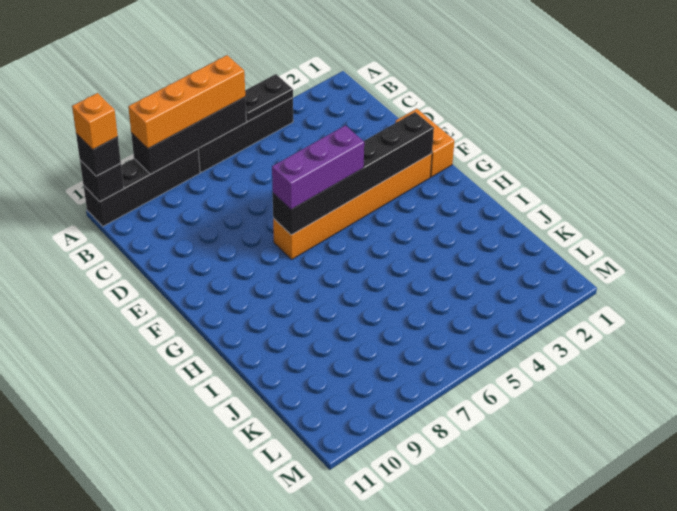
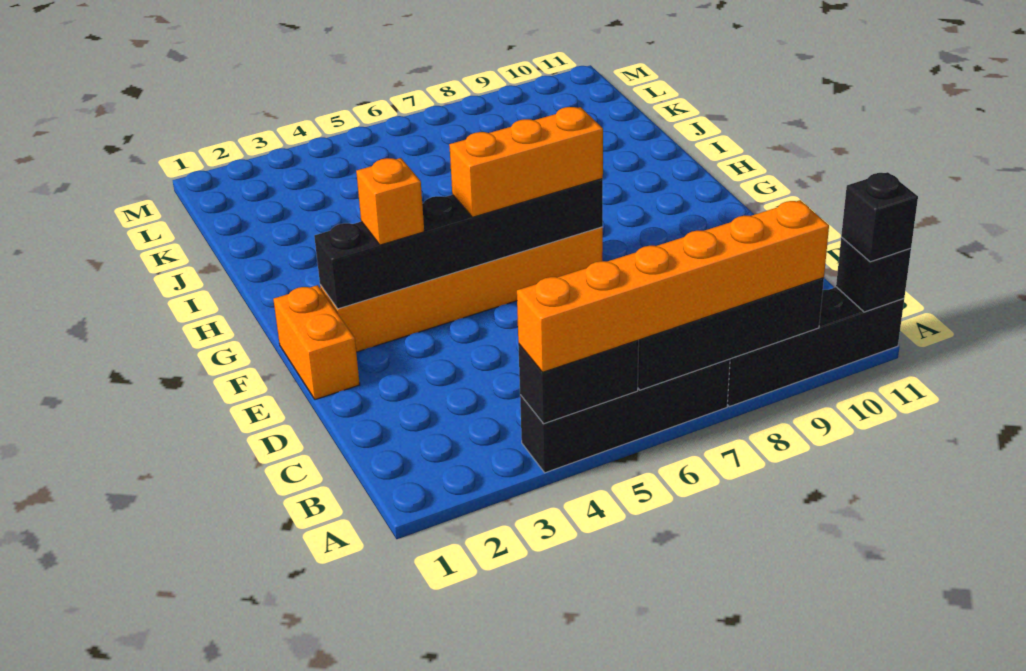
black 1x2 plate [245,74,293,121] -> black 1x2 brick [518,340,639,424]
orange 1x4 brick [128,55,245,148] -> orange 1x6 brick [517,200,829,372]
orange 1x1 brick [72,93,118,150] -> orange 1x1 brick moved to [356,158,424,245]
purple 1x3 brick [272,125,364,209] -> orange 1x3 brick [449,107,603,217]

